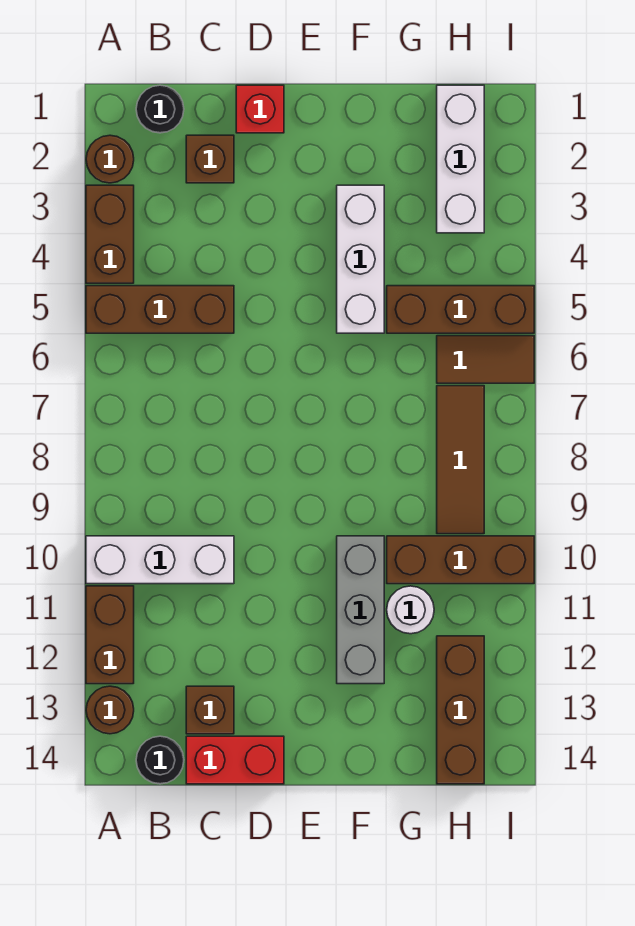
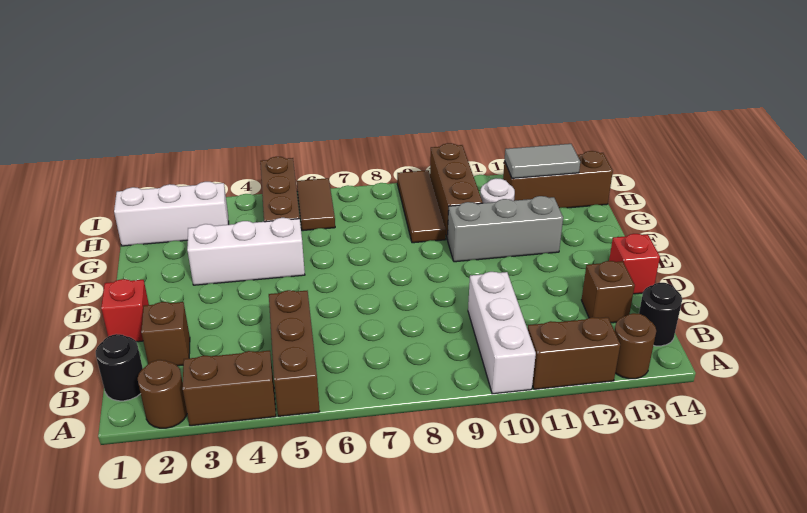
red 1x2 brick [186,736,284,784] -> red 1x1 brick [609,234,660,294]
brown 1x3 tile [437,386,484,534] -> brown 1x3 tile turned to [397,170,446,243]
none -> grey 1x2 tile [505,144,580,178]

